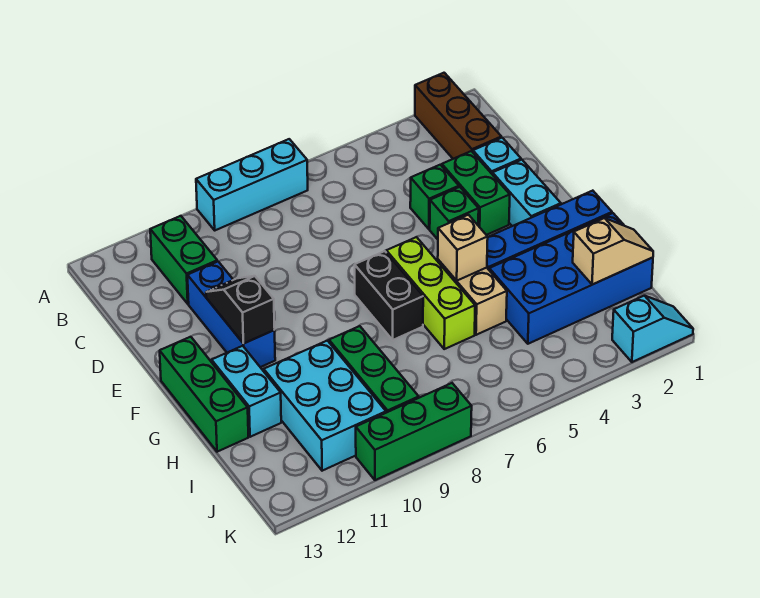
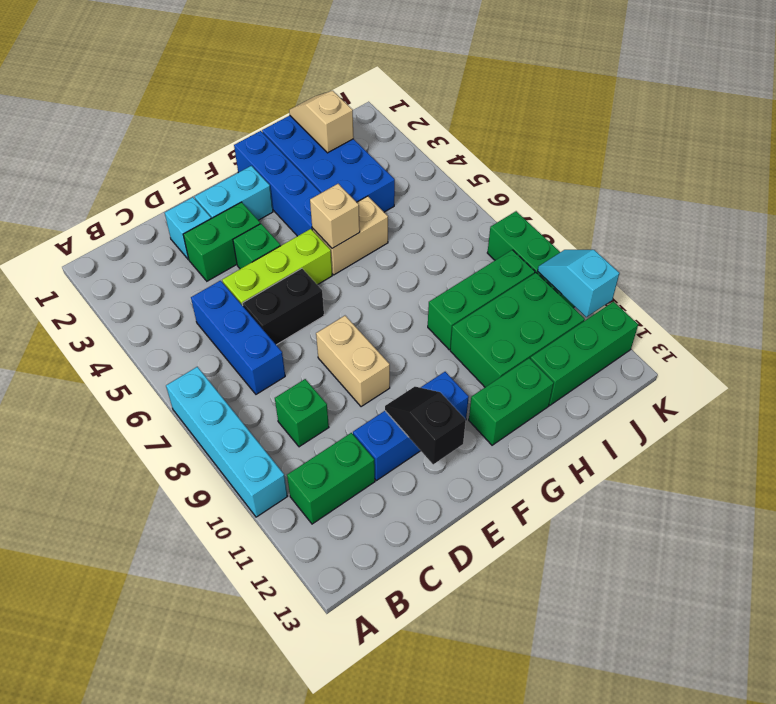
brown 1x3 brick [415,73,501,159] -> none
cyan 1x3 brick [196,139,308,230] -> cyan 1x4 brick [166,367,288,517]
none -> blue 1x3 brick [191,281,285,394]
green 1x1 brick [410,165,459,229] -> green 1x1 brick moved to [275,379,329,447]
none -> tan 1x2 brick [316,316,390,407]
black 1x2 slope [206,276,275,344] -> black 1x2 slope turned to [385,387,466,464]
lime 1x3 brick [386,237,475,349] -> lime 1x3 brick moved to [222,229,332,306]
black 1x2 brick [355,251,423,340] -> black 1x2 brick moved to [243,268,324,345]
green 1x3 brick [160,337,248,452] -> green 1x3 brick moved to [530,302,638,405]
cyan 1x2 brick [212,346,281,437] -> green 1x2 brick [469,358,554,445]
cyan 2x3 brick [264,341,386,471] -> green 2x3 brick [450,273,585,387]
cyan 1x2 slope [612,296,693,362] -> cyan 1x2 slope moved to [538,250,619,317]

